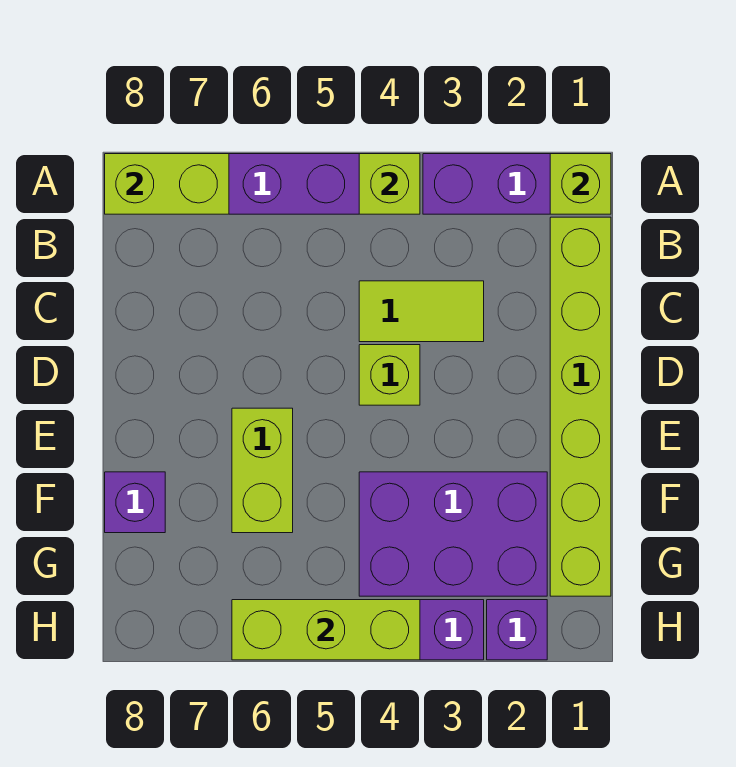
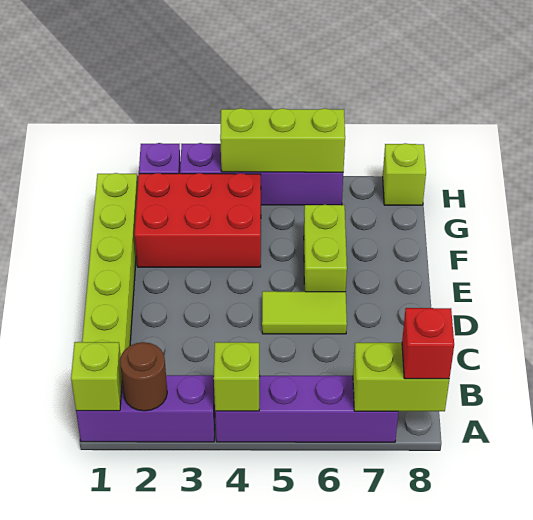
none -> brown 1x1 round brick [120,342,167,411]
none -> red 1x1 brick [402,308,454,379]
lime 1x2 tile [359,281,484,342] -> lime 1x2 tile moved to [262,291,347,334]
lime 1x1 brick [359,345,420,405] -> lime 1x1 brick moved to [383,143,426,205]
purple 2x3 brick [359,472,547,596] -> red 2x3 brick [134,173,261,267]
purple 1x1 brick [105,472,165,533] -> none

